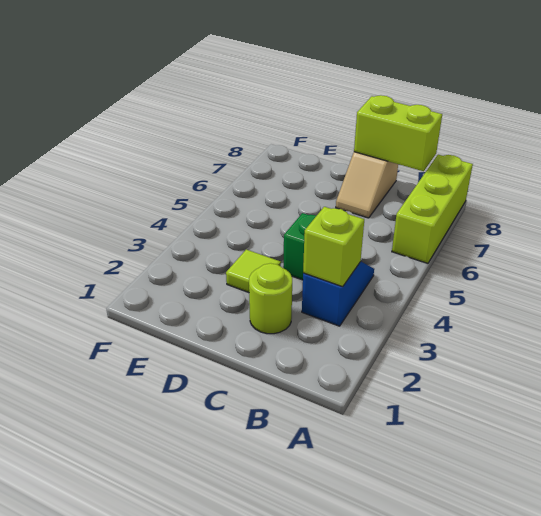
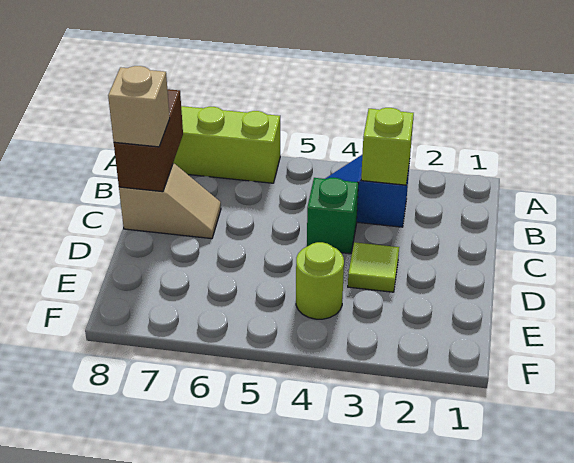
lime 1x2 brick [354,95,442,171] -> brown 1x2 brick [114,89,183,192]
lime 1x1 round brick [249,263,292,334] -> lime 1x1 round brick moved to [296,242,344,319]
none -> tan 1x1 brick [108,66,170,147]

